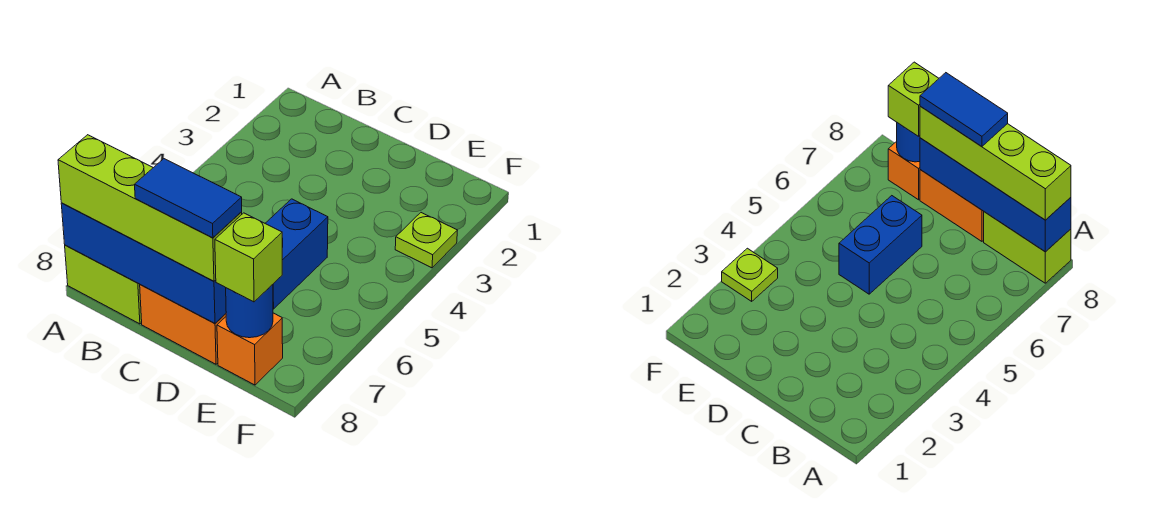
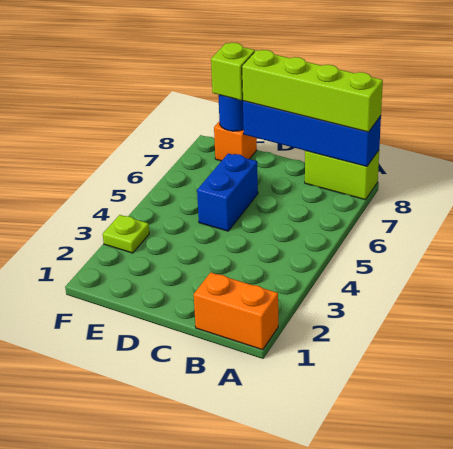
orange 1x2 brick [140,285,226,364] -> orange 1x2 brick moved to [194,272,278,350]
blue 1x2 tile [135,159,242,238] -> none

